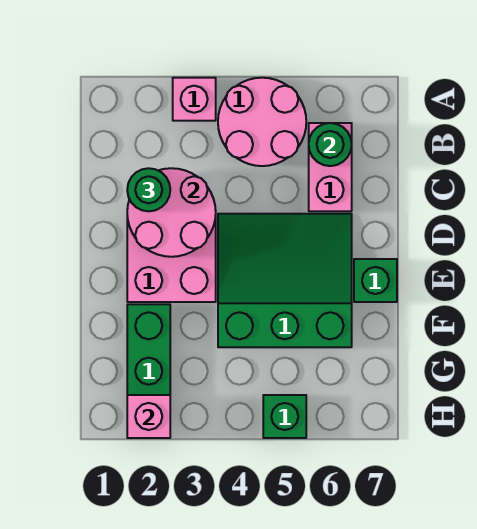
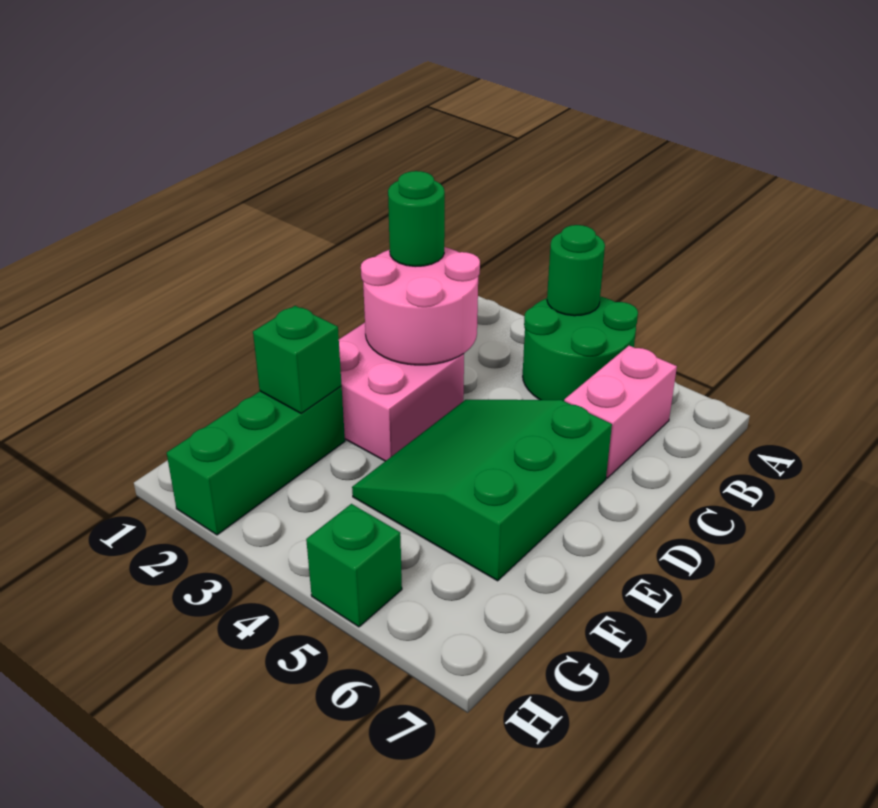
pink 1x1 brick [173,78,216,121] -> none
pink 2x2 round brick [218,78,306,166] -> green 2x2 round brick [523,296,638,401]
green 1x1 round brick [309,123,352,166] -> green 1x1 round brick moved to [547,225,605,316]
green 3x3 slope [218,214,352,347] -> green 3x3 slope turned to [352,400,612,581]
green 1x1 brick [354,259,397,302] -> green 1x1 brick moved to [253,306,342,413]
pink 1x1 brick [127,395,170,438] -> none

